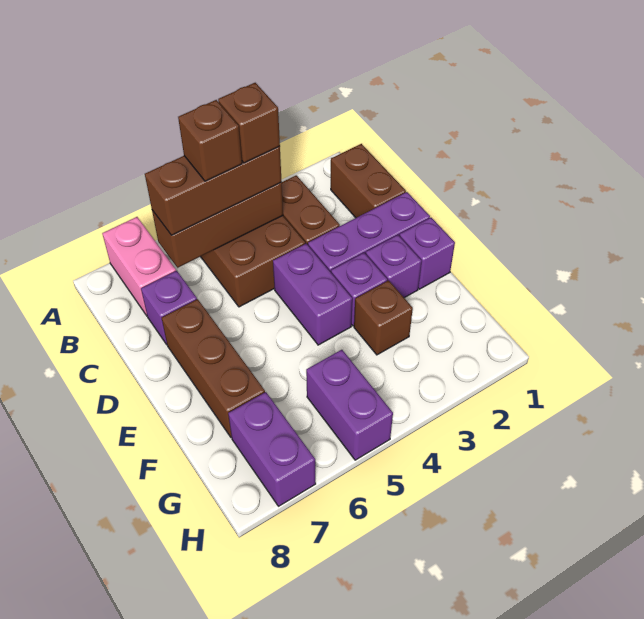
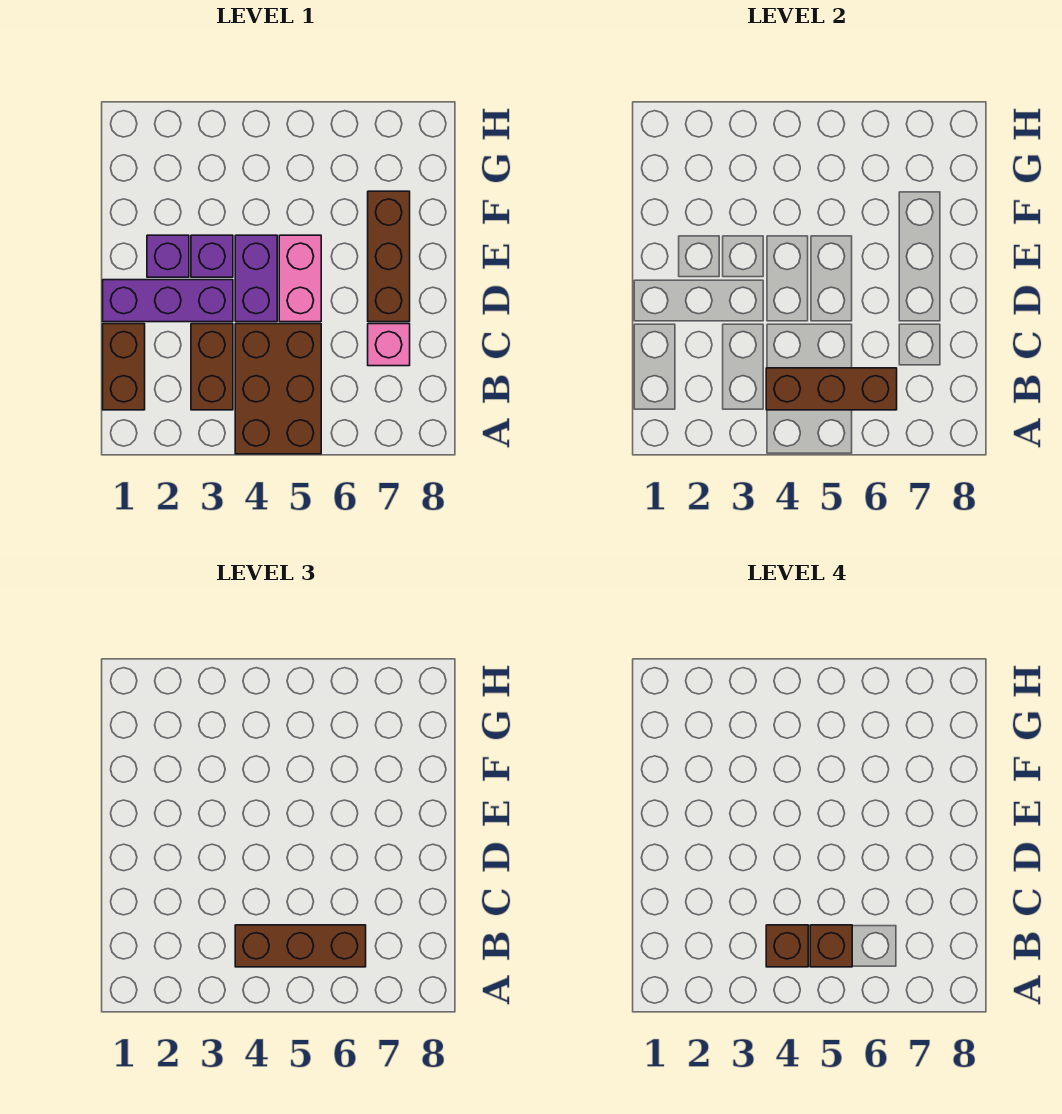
pink 1x2 brick [102,217,176,316] -> pink 1x2 brick moved to [279,235,321,322]
purple 1x1 brick [141,271,197,344] -> pink 1x1 brick [368,324,410,366]
purple 1x1 brick [400,218,455,289] -> none
brown 1x1 brick [354,281,413,355] -> none
purple 1x2 brick [306,350,393,460] -> none
purple 1x2 brick [228,392,316,506] -> none

